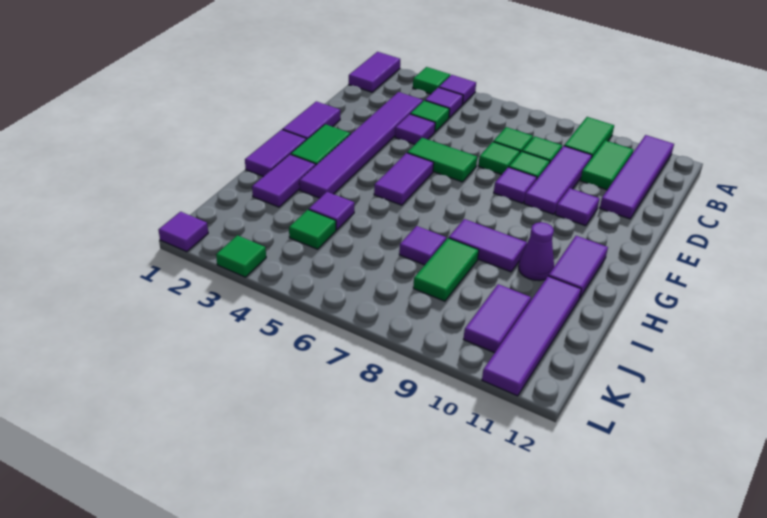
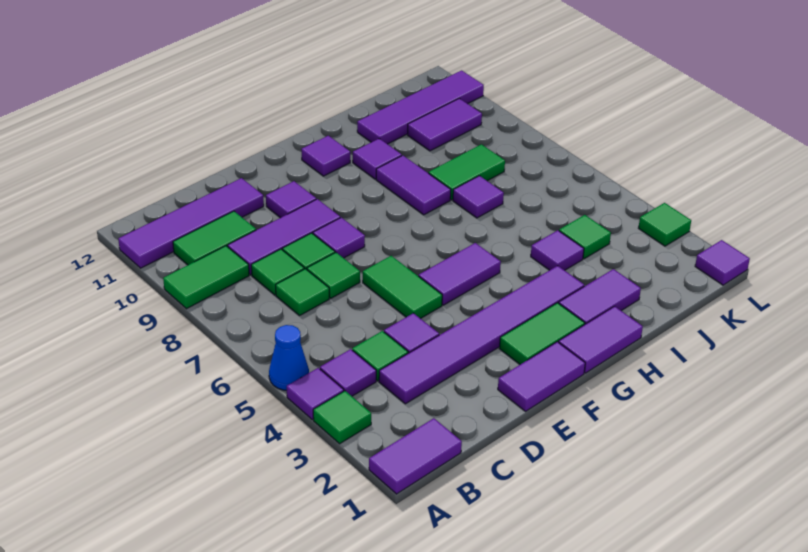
none -> blue 1x1 cone [269,325,309,390]
purple 1x2 tile [549,236,608,297] -> purple 1x1 tile [301,136,350,176]
purple 1x1 cone [519,222,554,281] -> purple 1x1 tile [353,139,402,179]

